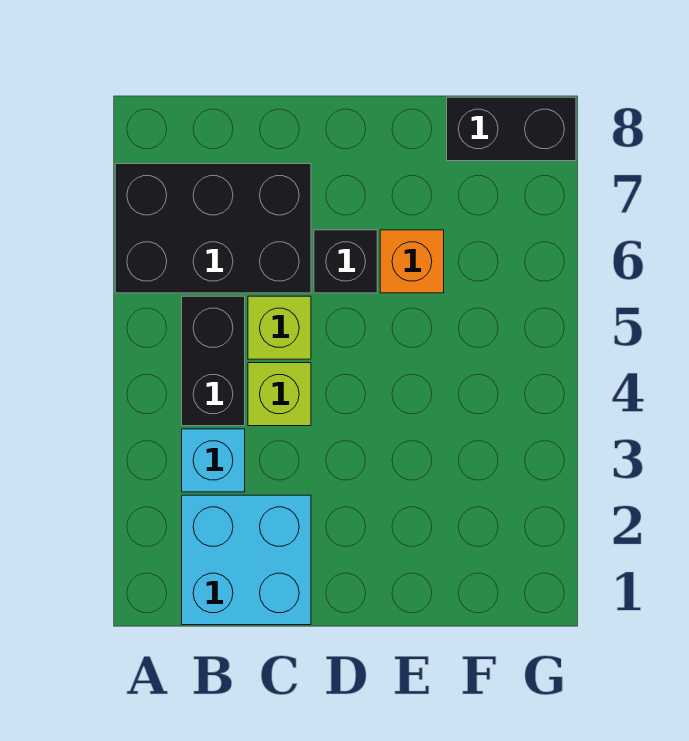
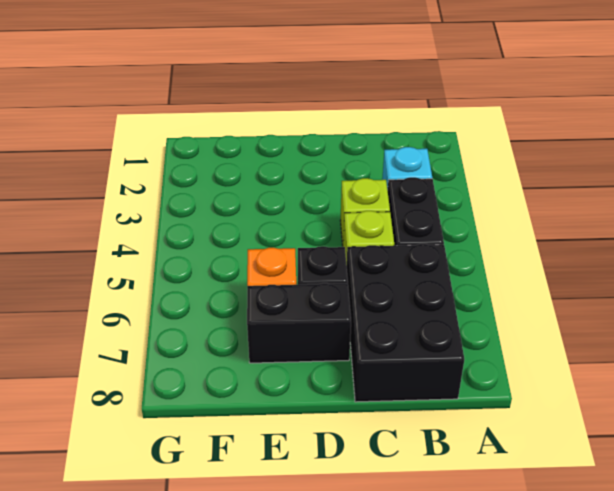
black 2x3 brick [115,164,311,293] -> black 2x3 brick turned to [346,244,464,402]
cyan 2x2 brick [182,495,311,625] -> none
black 1x2 brick [447,97,576,161] -> black 1x2 brick moved to [247,283,351,363]

